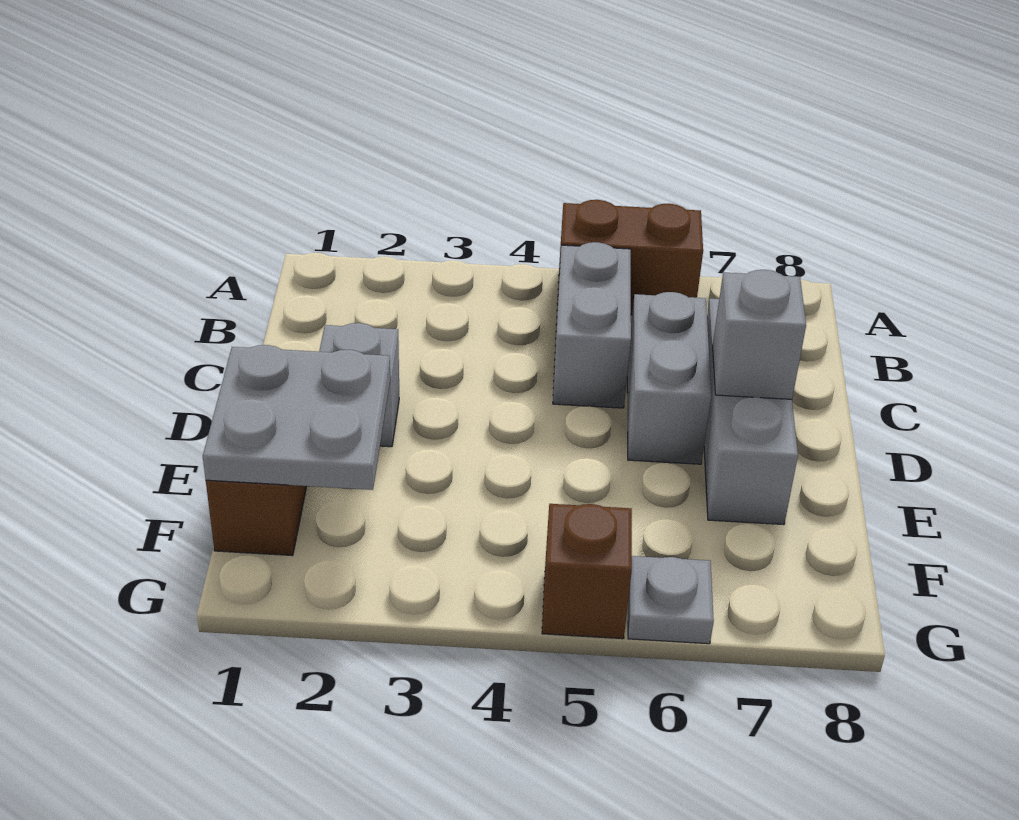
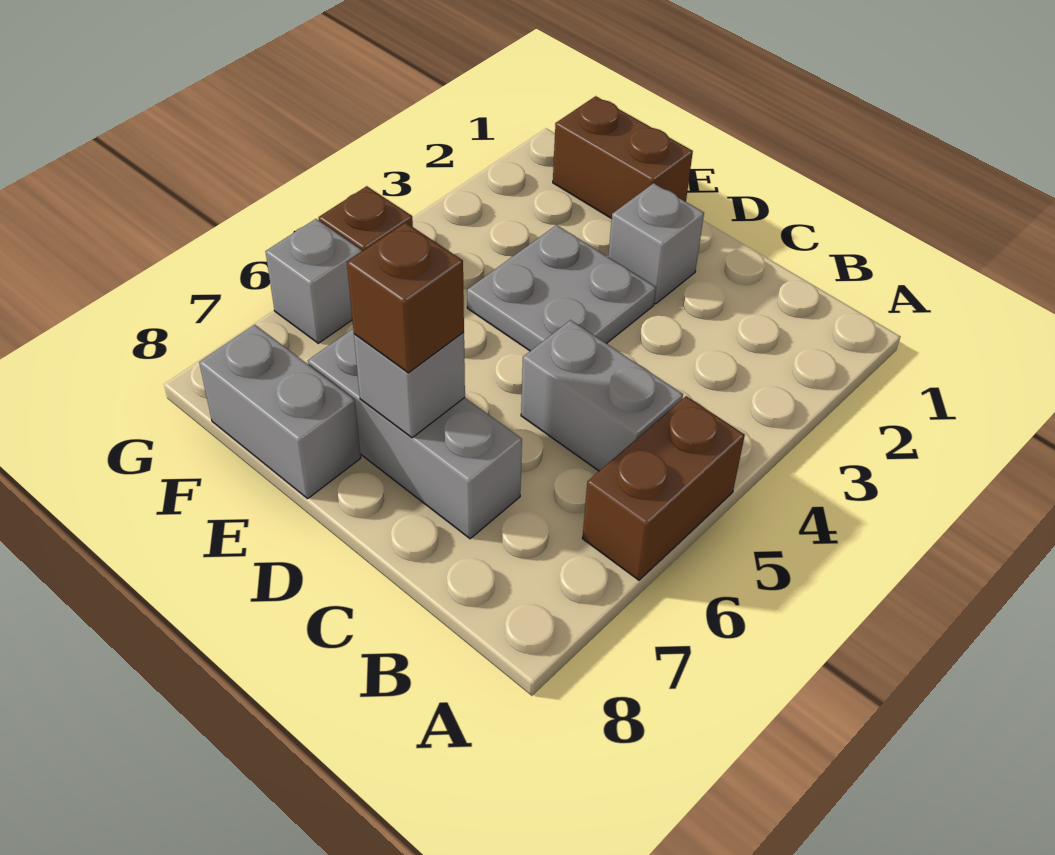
grey 1x2 brick [627,292,711,464] -> grey 1x2 brick moved to [199,325,361,499]
none -> brown 1x1 brick [347,223,464,373]
grey 2x2 plate [203,345,390,490] -> grey 2x2 plate moved to [467,225,656,351]
grey 1x1 plate [628,556,714,644] -> grey 1x1 brick [265,219,362,343]

